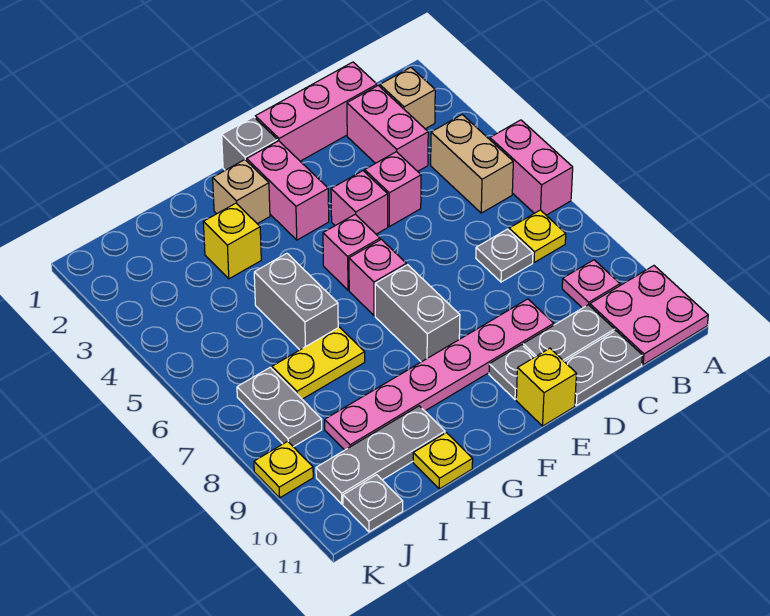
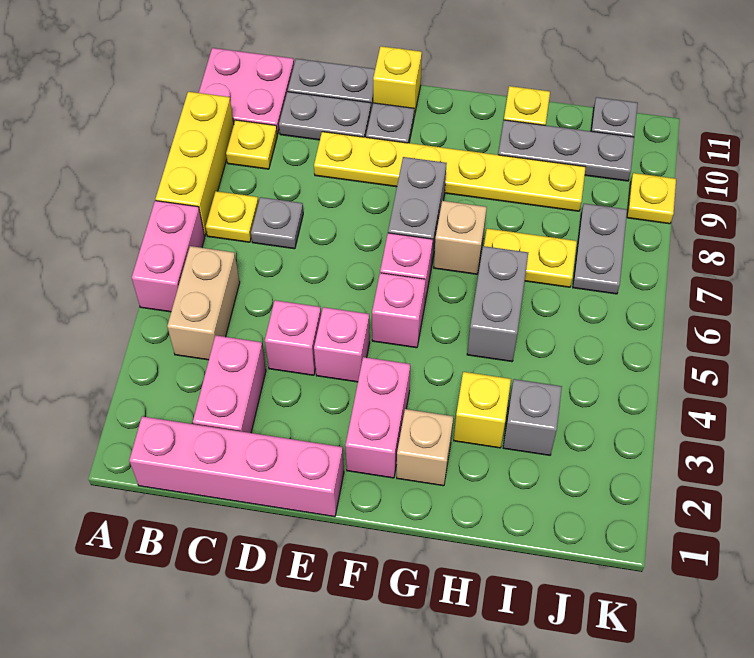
none -> yellow 1x3 brick [156,92,234,236]
tan 1x1 brick [380,67,435,129] -> tan 1x1 brick moved to [434,201,487,274]
pink 1x1 plate [562,260,620,308] -> yellow 1x1 plate [226,120,277,169]
pink 1x3 brick [255,62,377,161] -> pink 1x4 brick [129,416,344,517]
pink 1x6 plate [325,299,554,450] -> yellow 1x6 plate [314,132,586,211]
grey 1x1 brick [222,117,278,170] -> grey 1x1 brick moved to [503,379,562,455]

